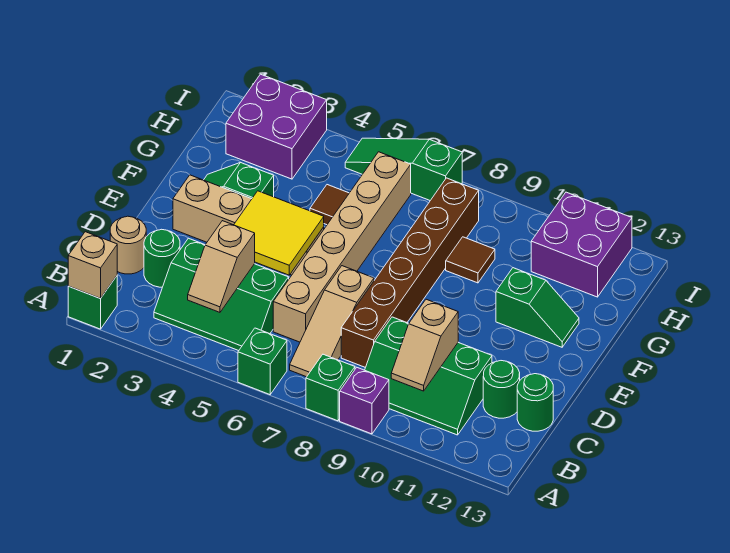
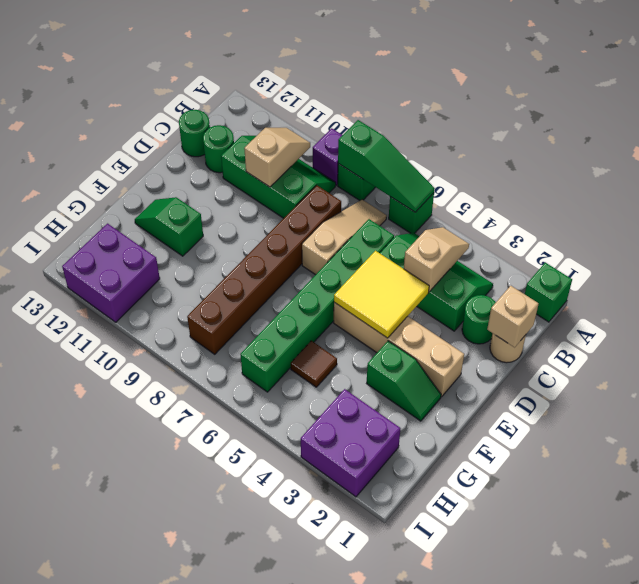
tan 1x1 brick [68,232,117,298] -> tan 1x1 brick moved to [487,286,539,347]
tan 1x6 brick [273,152,411,342] -> green 1x6 brick [240,219,394,392]
brown 1x1 tile [446,237,495,283] -> none
green 1x3 slope [345,138,462,200] -> green 1x3 slope moved to [338,120,435,212]

